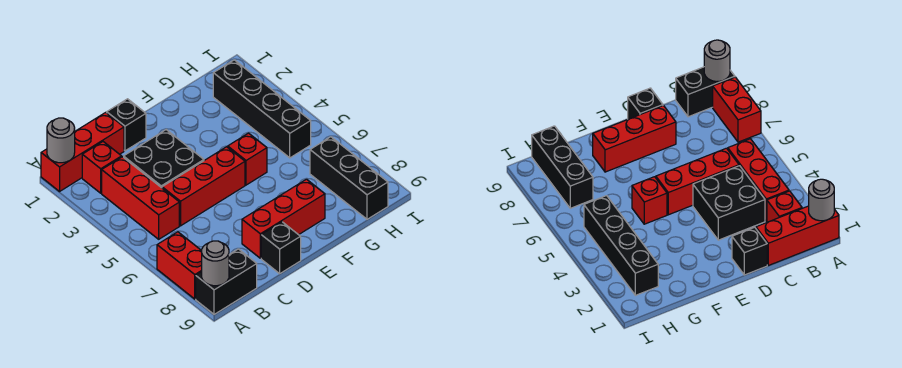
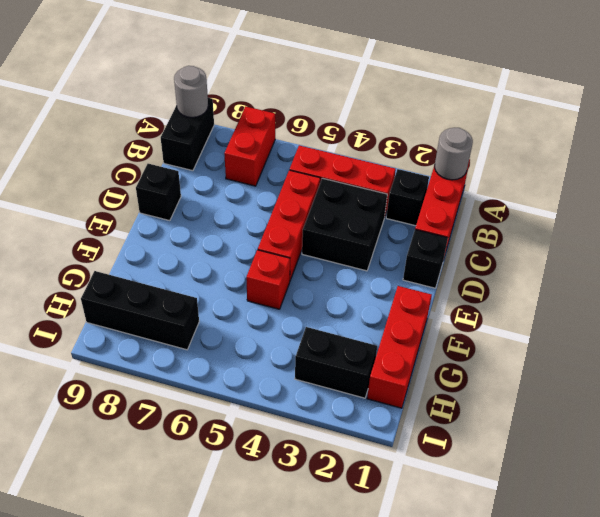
red 1x2 brick [157,232,202,299] -> red 1x2 brick turned to [224,106,275,186]
red 1x1 brick [82,142,122,193] -> black 1x1 brick [386,169,429,226]
red 1x3 brick [242,179,325,258] -> red 1x3 brick moved to [367,286,432,408]
black 1x4 brick [213,60,311,158] -> black 1x2 brick [295,327,377,398]

